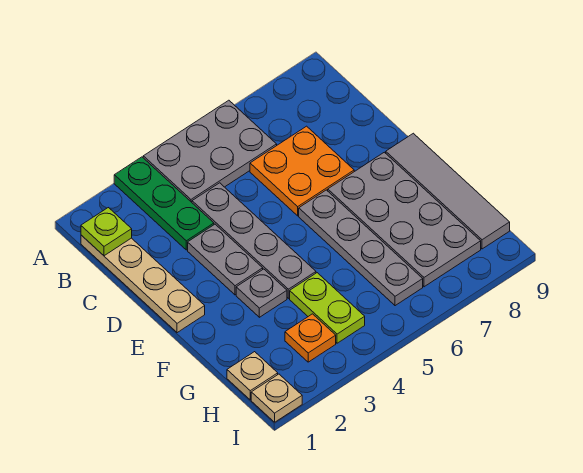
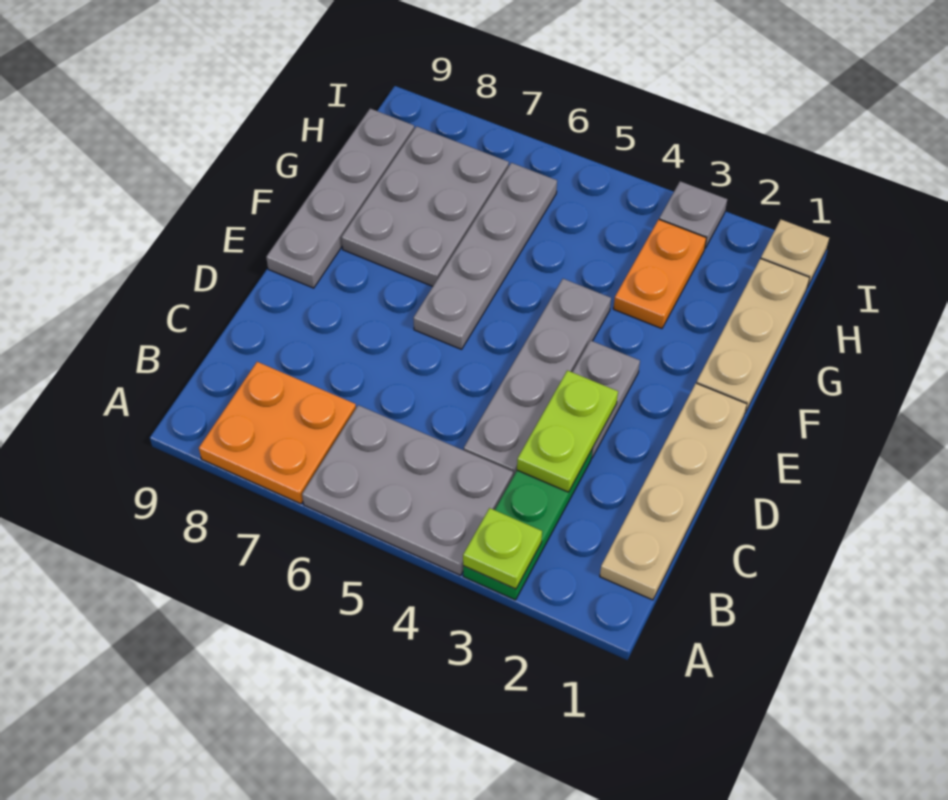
lime 1x1 plate [81,208,132,256] -> lime 1x1 plate moved to [463,508,542,589]
orange 2x2 plate [250,126,354,216] -> orange 2x2 plate moved to [199,362,356,504]
grey 2x4 plate [328,152,481,287] -> grey 2x3 plate [341,126,509,286]
grey 1x4 tile [386,133,510,249] -> grey 1x4 plate [266,109,414,288]
grey 1x1 plate [236,269,287,317] -> grey 1x1 plate moved to [659,181,727,248]
lime 1x2 plate [290,273,365,343] -> lime 1x2 plate moved to [517,370,618,492]
tan 1x1 plate [227,352,278,400] -> tan 1x3 plate [697,258,809,413]
orange 1x1 plate [285,314,336,362] -> orange 1x2 plate [613,219,706,329]

